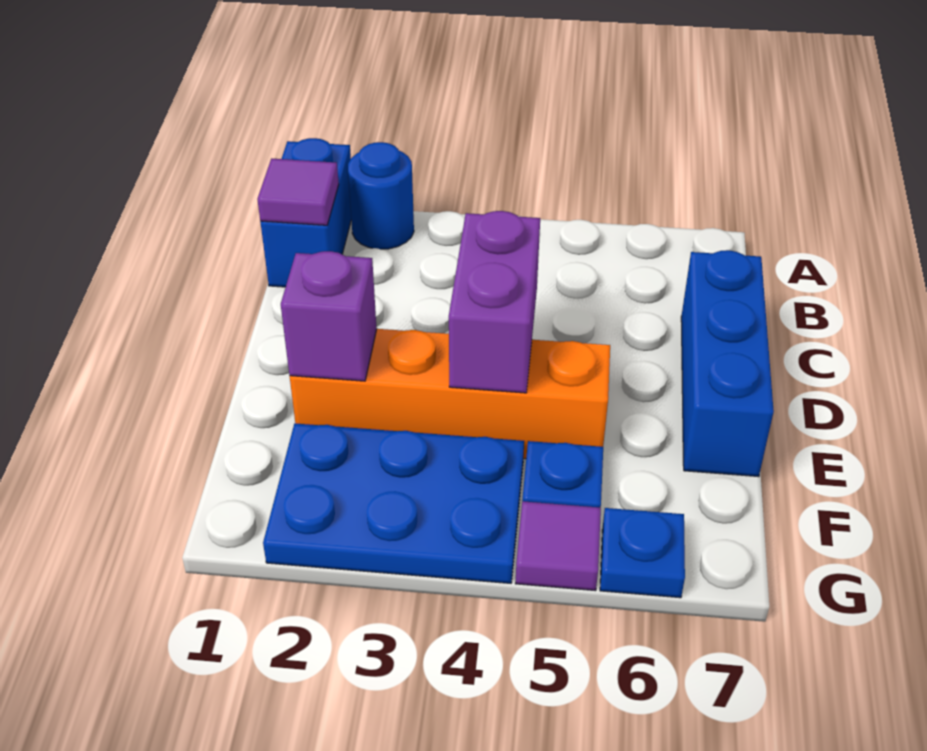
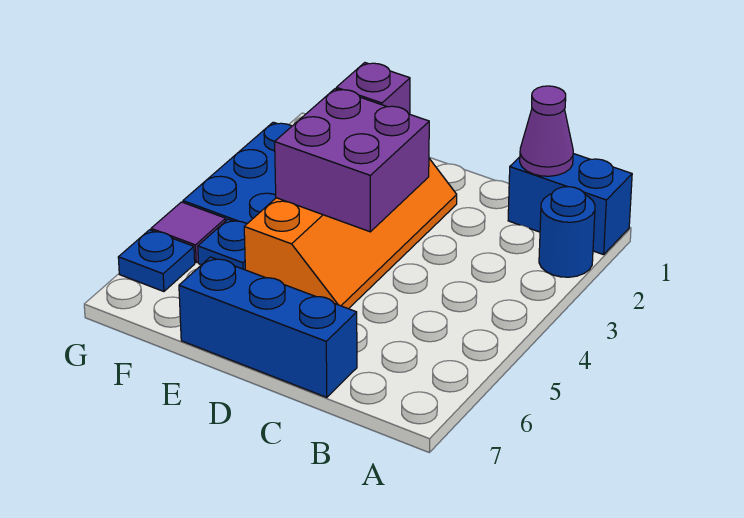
purple 1x1 tile [257,159,339,225] -> purple 1x1 cone [520,86,573,176]
purple 1x2 brick [449,211,540,393] -> purple 2x2 brick [275,89,429,232]

